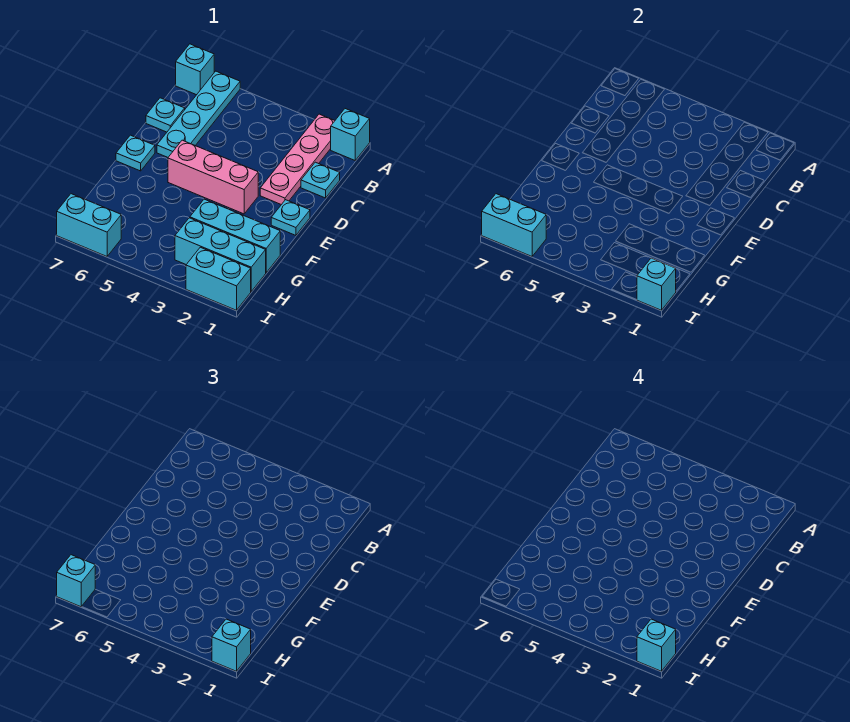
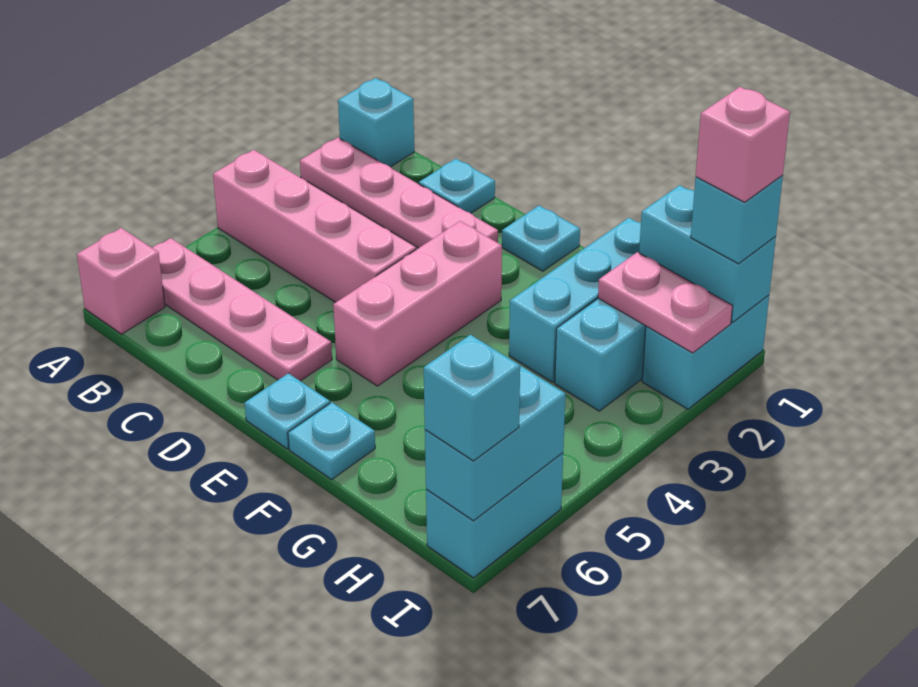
none -> pink 1x4 brick [213,150,416,302]
cyan 1x4 plate [157,71,240,157] -> pink 1x4 plate [153,238,332,381]
cyan 1x1 brick [176,44,214,95] -> pink 1x1 brick [77,228,165,334]
cyan 1x1 plate [146,98,185,132] -> cyan 1x1 plate moved to [288,402,375,479]
none -> pink 1x2 plate [598,252,732,353]
cyan 1x1 brick [637,258,676,310] -> cyan 1x2 brick [639,185,776,322]
cyan 1x1 brick [637,619,676,671] -> pink 1x1 brick [696,87,790,202]

